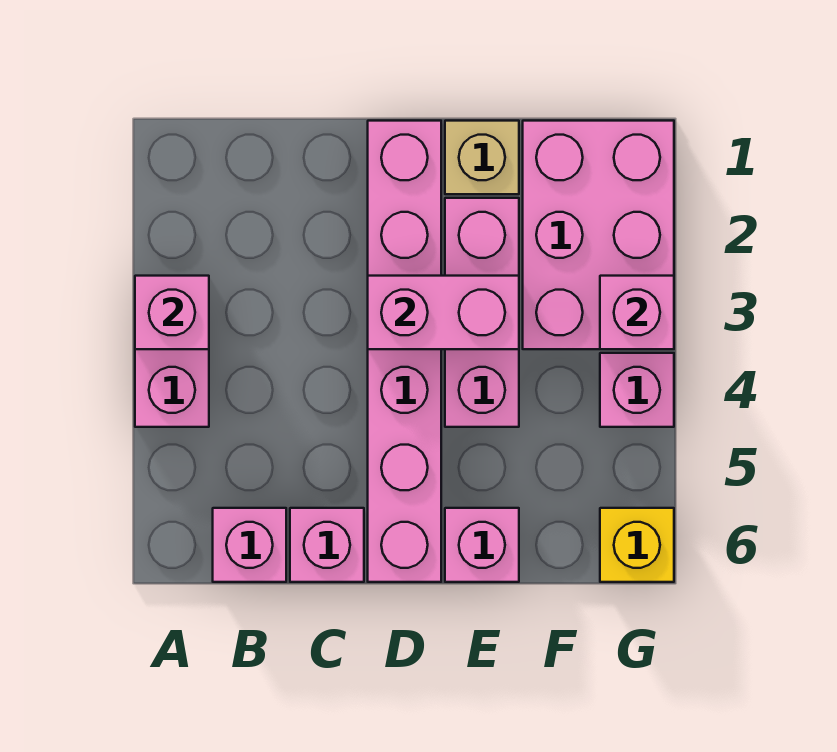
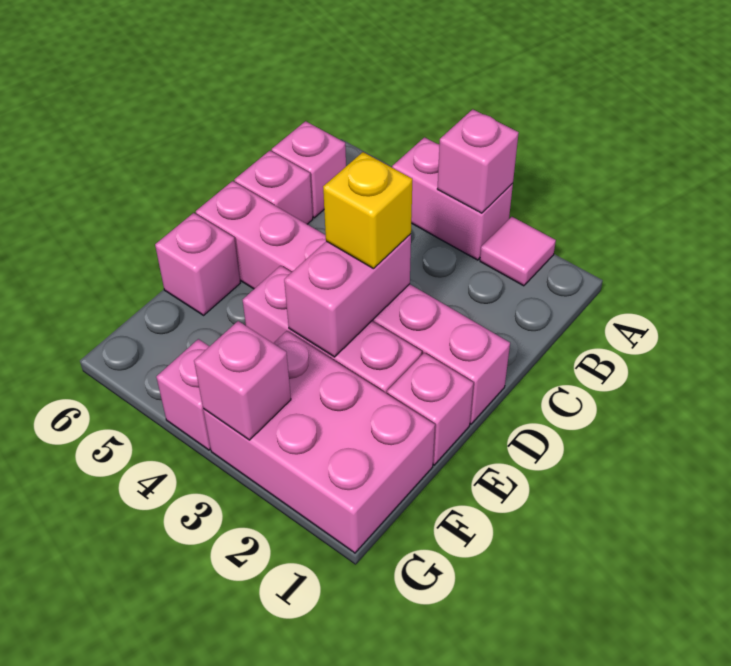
none -> pink 1x1 tile [480,217,556,286]
tan 1x1 brick [445,121,519,194] -> pink 1x1 brick [387,353,473,465]
yellow 1x1 brick [600,508,674,582] -> yellow 1x1 brick moved to [323,152,412,269]

